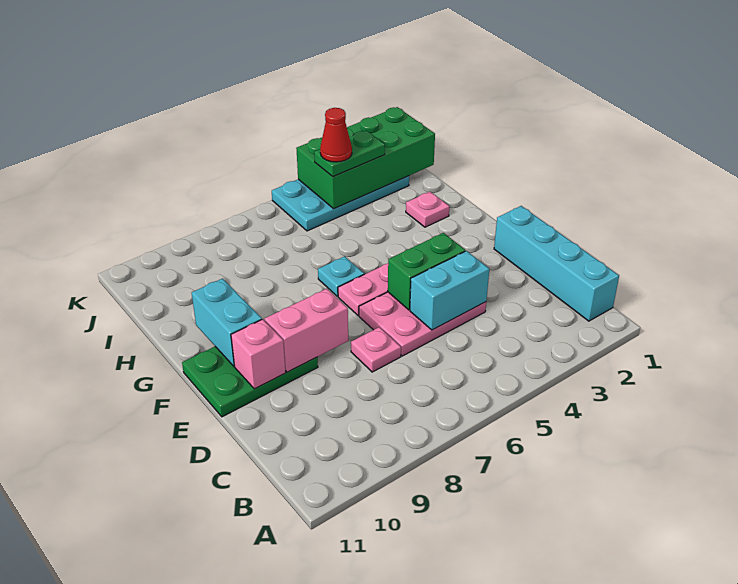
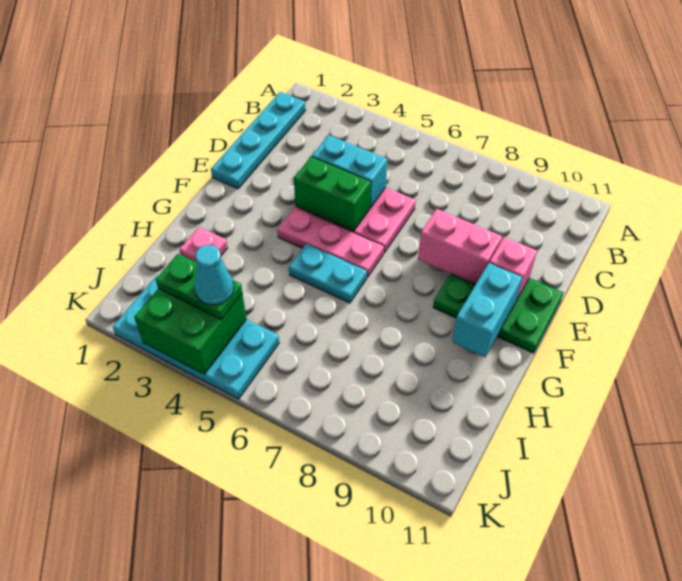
cyan 1x4 brick [494,206,619,321] -> cyan 1x4 plate [211,92,306,189]
pink 1x1 plate [351,327,401,372] -> none
cyan 1x1 plate [318,256,364,296] -> cyan 1x2 plate [289,244,367,303]
green 2x4 brick [296,107,435,209] -> green 2x2 brick [134,289,247,374]
red 1x1 cone [320,108,352,162] -> cyan 1x1 cone [194,245,234,305]

